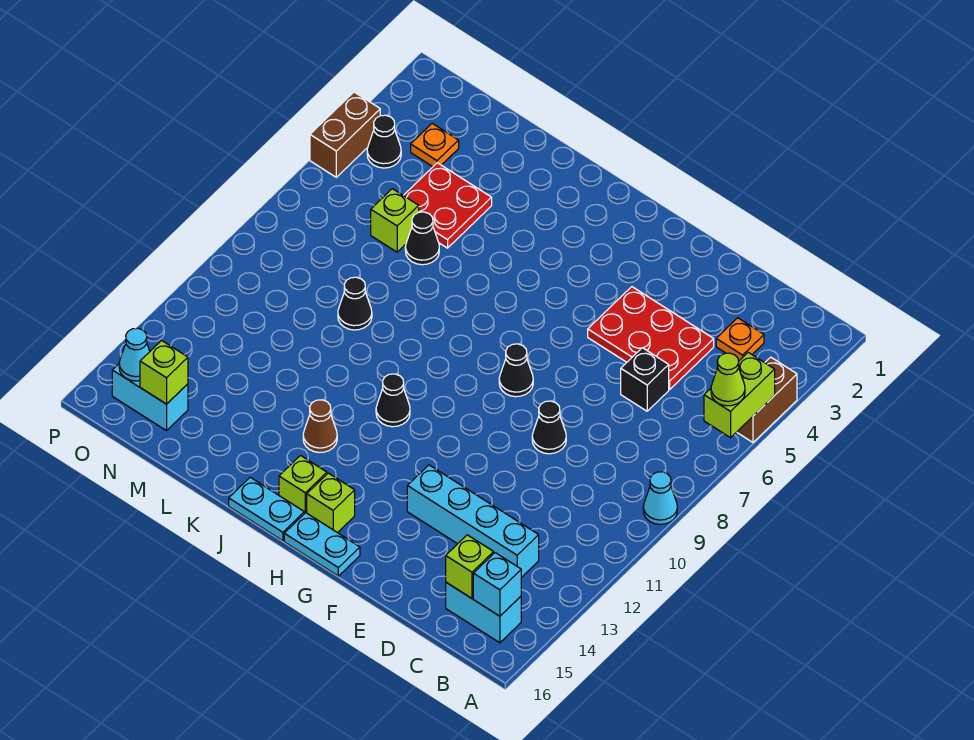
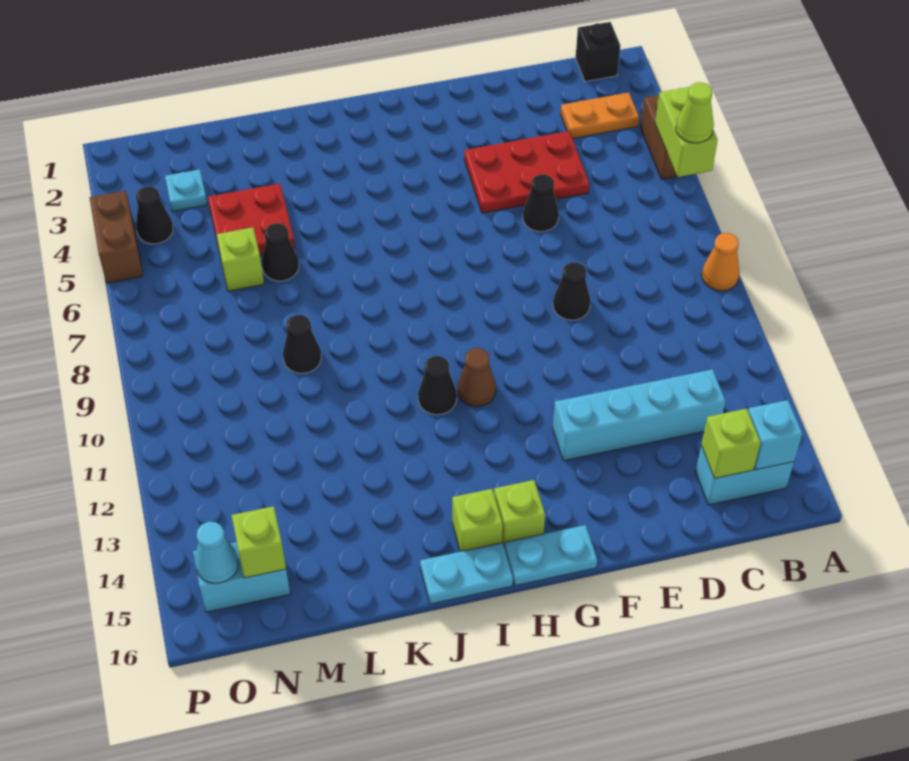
cyan 1x1 cone [643,472,677,524] -> orange 1x1 cone [702,233,740,291]
orange 1x1 plate [716,318,764,361] -> orange 1x2 plate [561,93,639,139]
black 1x1 brick [621,348,669,411] -> black 1x1 brick moved to [575,22,620,82]
black 1x1 cone [499,344,533,397] -> black 1x1 cone moved to [523,174,559,232]
brown 1x1 cone [303,400,337,453] -> brown 1x1 cone moved to [458,348,496,407]
orange 1x1 plate [411,123,459,167] -> cyan 1x1 plate [165,169,207,212]

